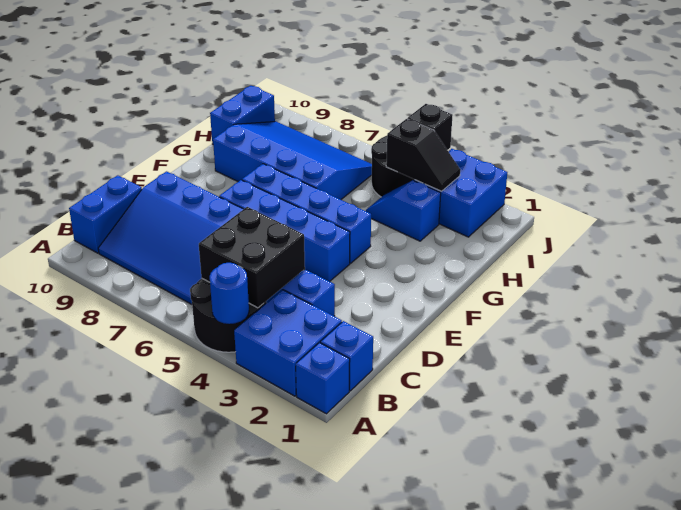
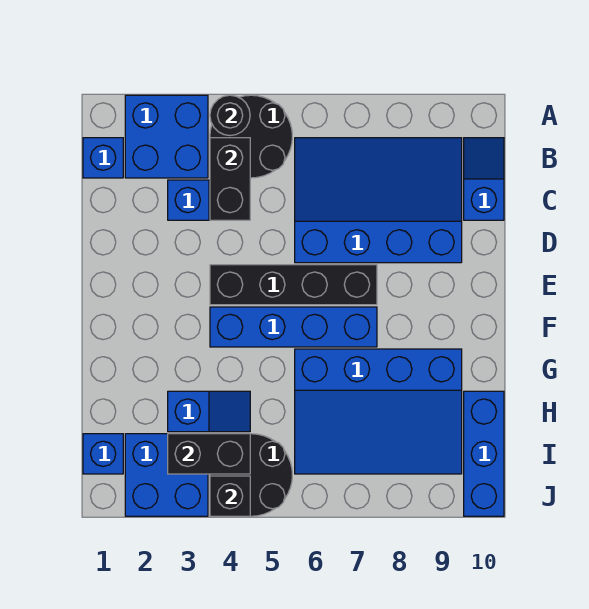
blue 1x1 brick [296,343,350,414] -> blue 1x1 brick moved to [83,434,123,474]
blue 1x1 round brick [210,263,249,324] -> black 1x1 round brick [210,95,250,136]
black 2x2 brick [199,207,305,308] -> black 1x2 brick [210,138,250,220]
blue 1x2 brick [69,175,142,253] -> blue 1x2 slope [464,138,504,220]
blue 1x4 brick [219,180,350,282] -> black 1x4 brick [210,265,377,305]
blue 1x2 brick [210,86,275,144] -> blue 1x3 brick [464,391,504,516]
black 1x2 slope [386,119,460,191] -> black 1x2 brick [168,434,250,474]

